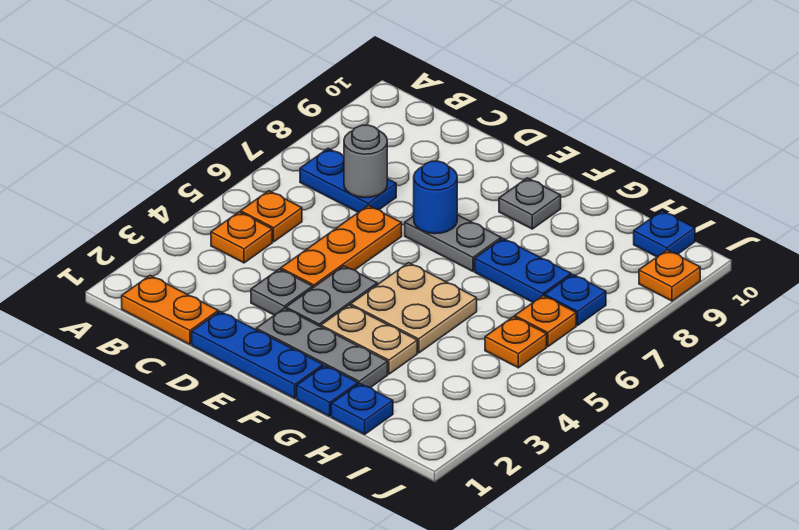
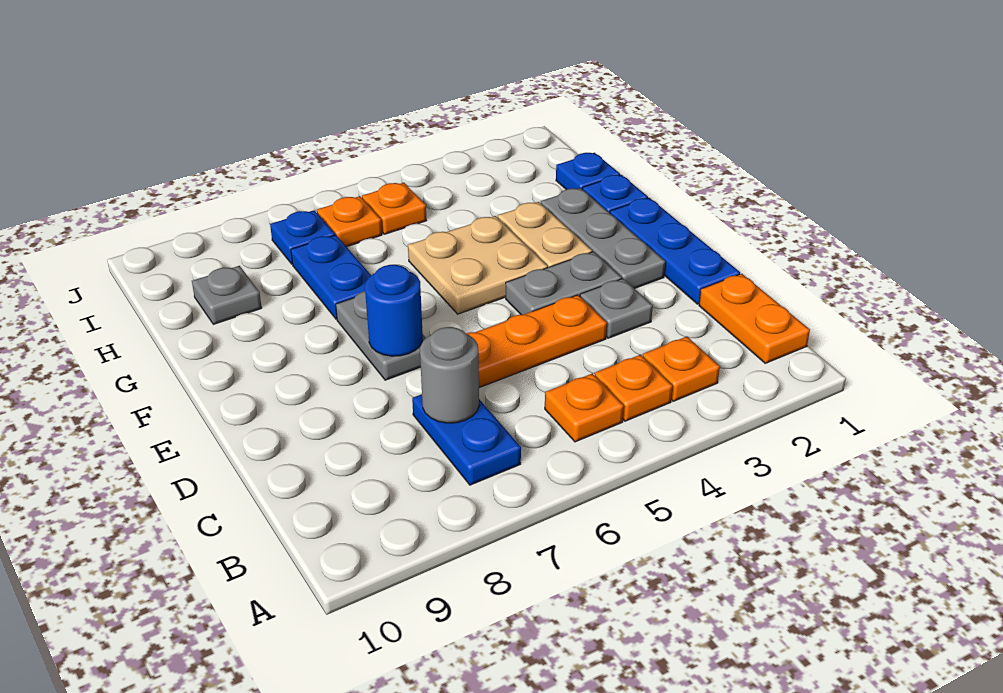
grey 1x1 plate [499,178,561,229] -> grey 1x1 plate moved to [192,266,262,324]
blue 1x1 plate [634,211,695,257] -> none
orange 1x1 plate [639,250,700,301] -> orange 1x1 plate moved to [642,337,720,401]

